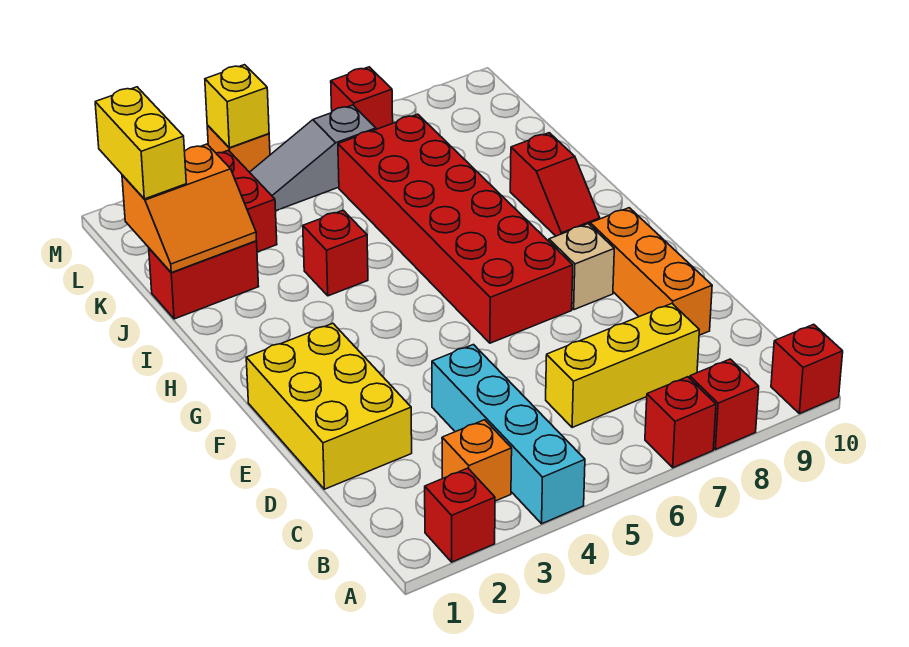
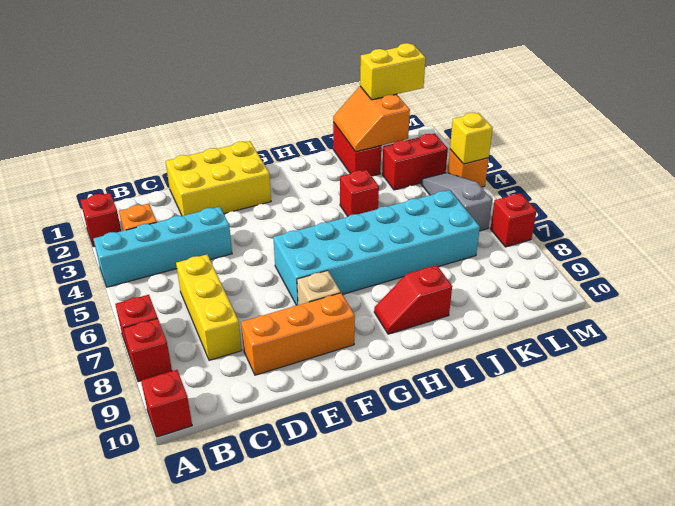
red 2x6 brick [338,114,573,343] -> cyan 2x6 brick [273,190,480,305]

